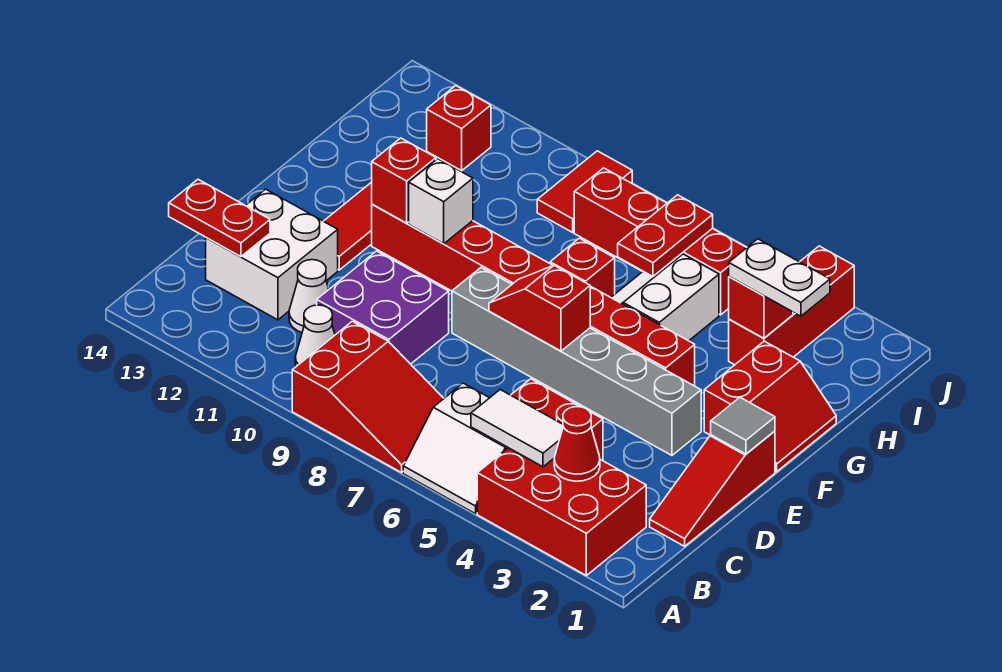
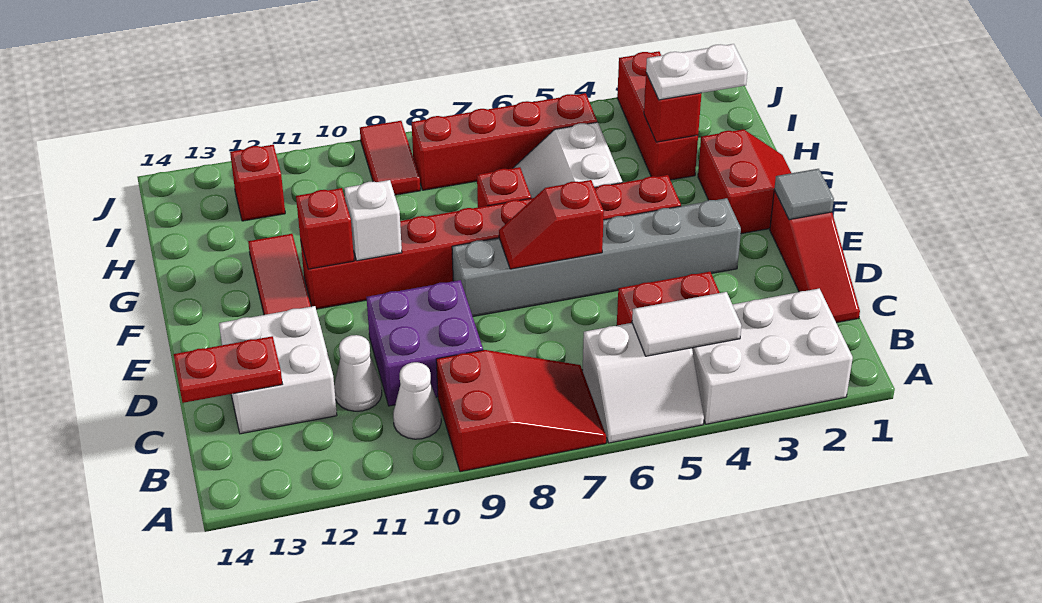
red 2x3 brick [477,448,646,575] -> white 2x3 brick [692,289,853,424]
red 1x1 cone [554,407,600,481] -> none
red 1x2 plate [618,195,713,276] -> none

